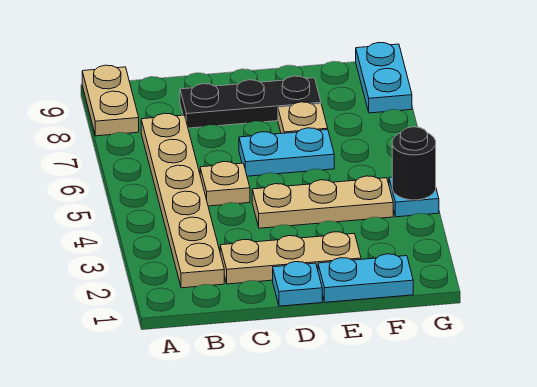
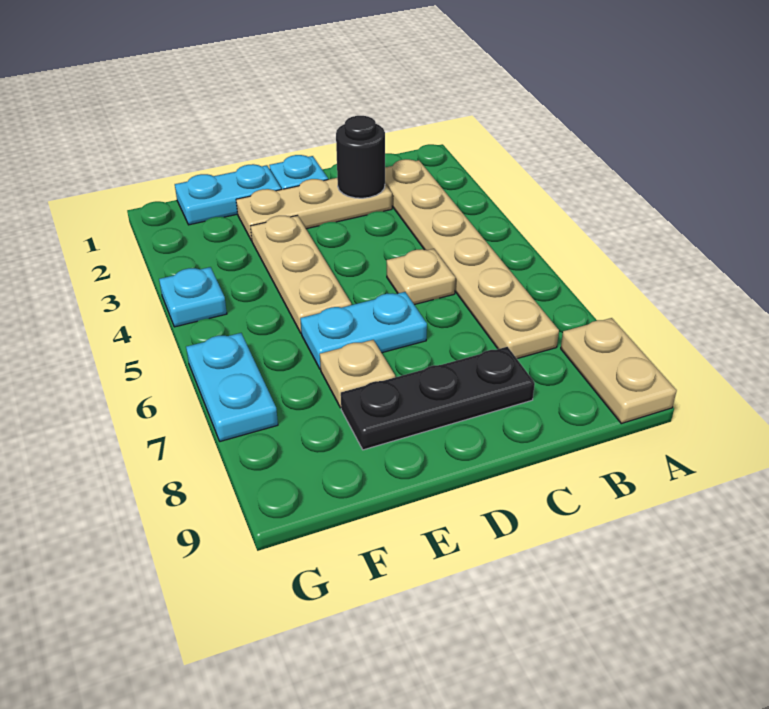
tan 1x3 plate [252,176,393,228] -> tan 1x3 plate turned to [251,215,351,333]
black 1x1 round brick [392,127,436,200] -> black 1x1 round brick moved to [336,116,385,198]
cyan 1x2 plate [356,42,412,113] -> cyan 1x2 plate moved to [186,333,278,441]

